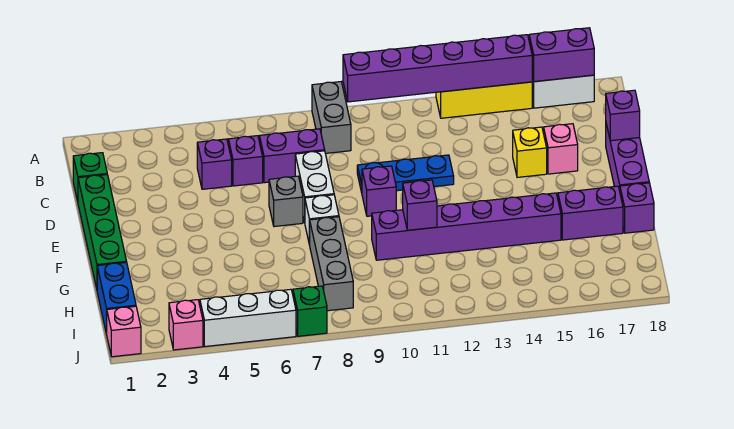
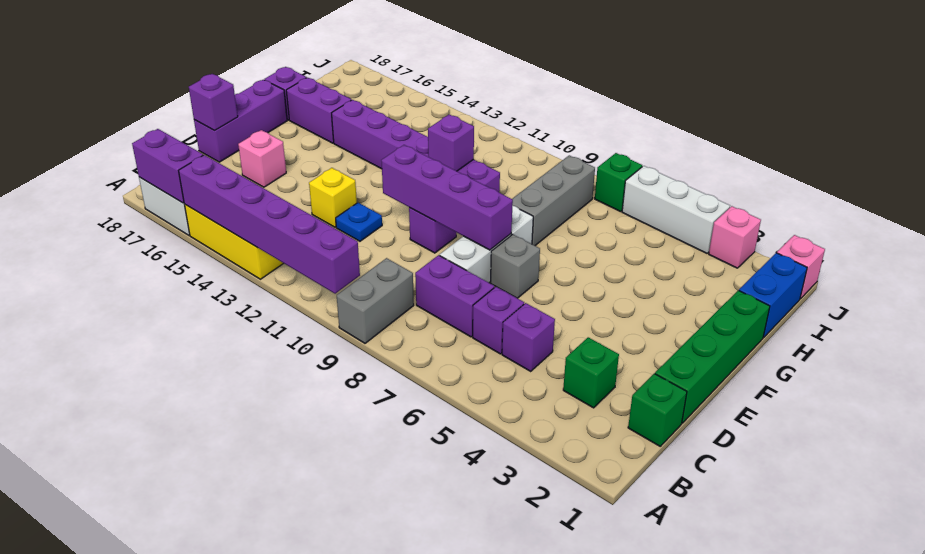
none -> green 1x1 brick [563,337,619,408]
blue 1x3 plate [357,155,454,193] -> blue 1x1 plate [336,203,382,241]
yellow 1x1 brick [513,127,547,177] -> yellow 1x1 brick moved to [309,168,357,227]
none -> purple 1x4 brick [381,145,513,250]

